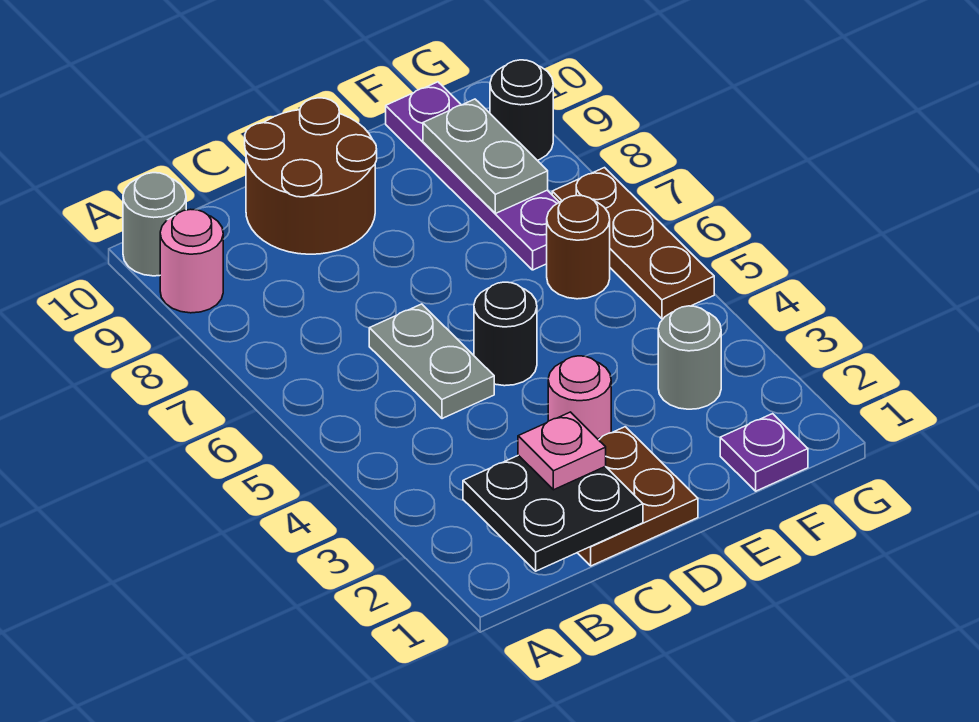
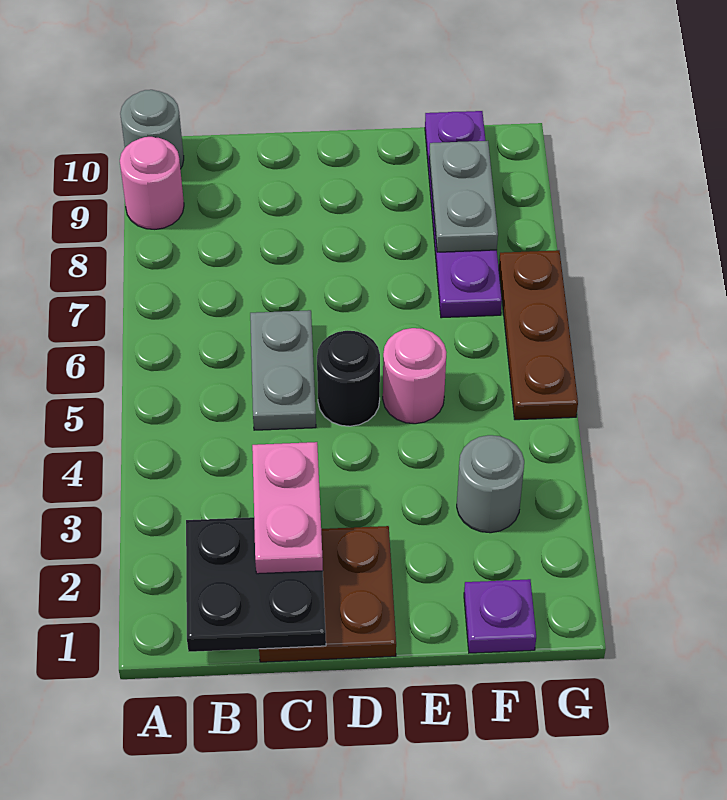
pink 1x1 plate [518,412,606,490] -> pink 1x2 plate [252,442,323,574]
brown 2x2 round brick [245,98,377,254] -> none
pink 1x1 round brick [548,356,611,439] -> pink 1x1 round brick moved to [383,328,446,424]
brown 1x1 round brick [547,195,610,299] -> none
black 1x1 round brick [490,60,553,160] -> none

